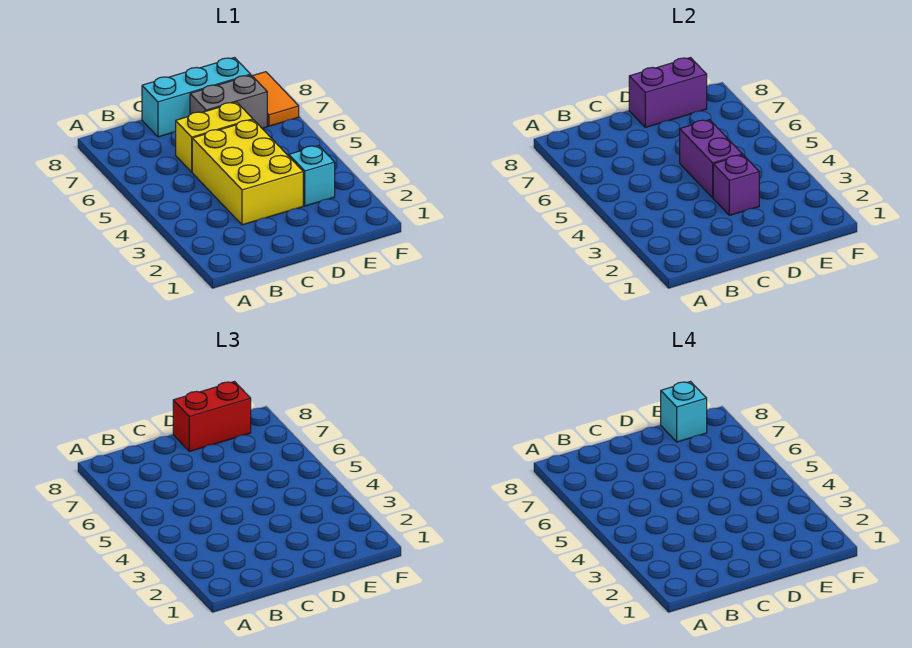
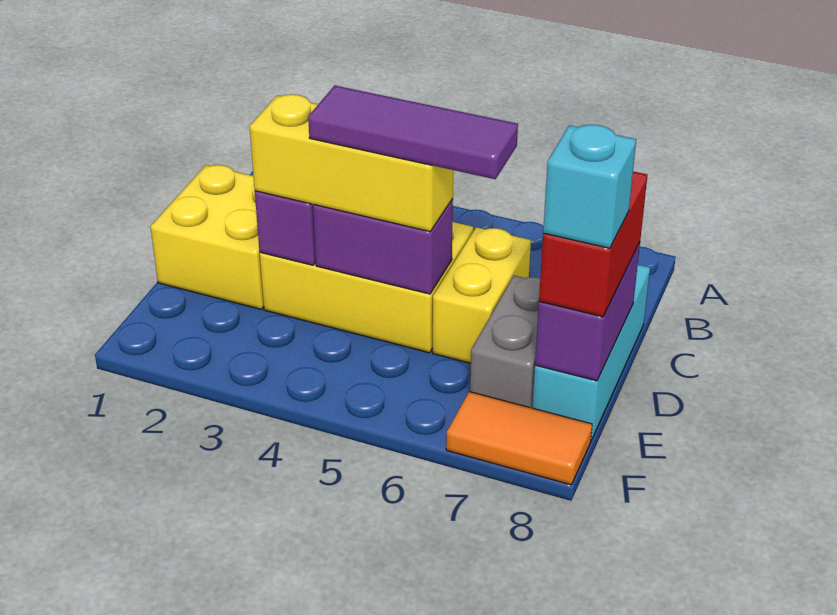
none -> yellow 2x2 brick [150,165,264,309]
none -> yellow 1x3 brick [250,94,453,232]
none -> purple 1x3 tile [308,86,518,179]
cyan 1x1 brick [289,145,335,206] -> none

